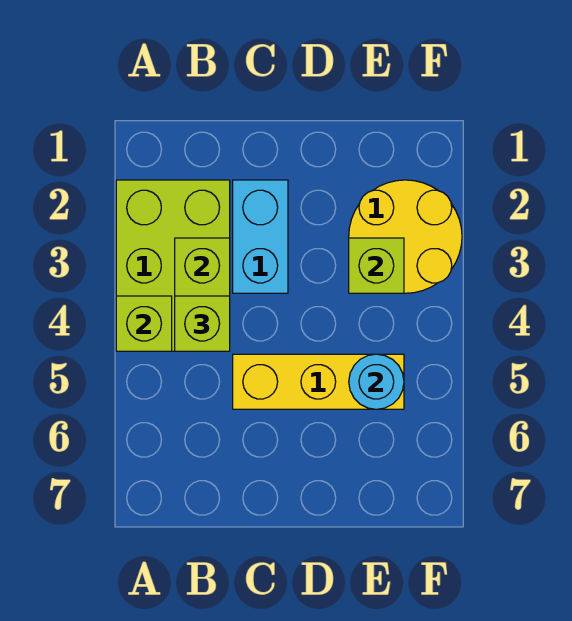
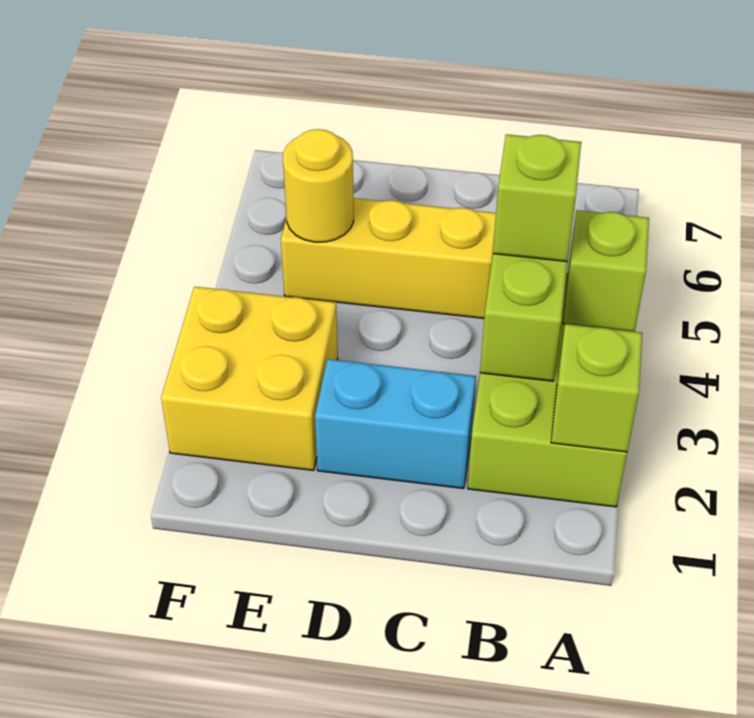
cyan 1x2 brick [233,180,288,293] -> cyan 1x2 brick turned to [315,359,476,489]
yellow 2x2 round brick [349,180,462,293] -> yellow 2x2 brick [161,287,338,470]
lime 1x1 brick [349,238,404,293] -> lime 1x1 brick moved to [551,324,642,452]
cyan 1x1 round brick [349,354,404,409] -> yellow 1x1 round brick [283,129,354,242]

